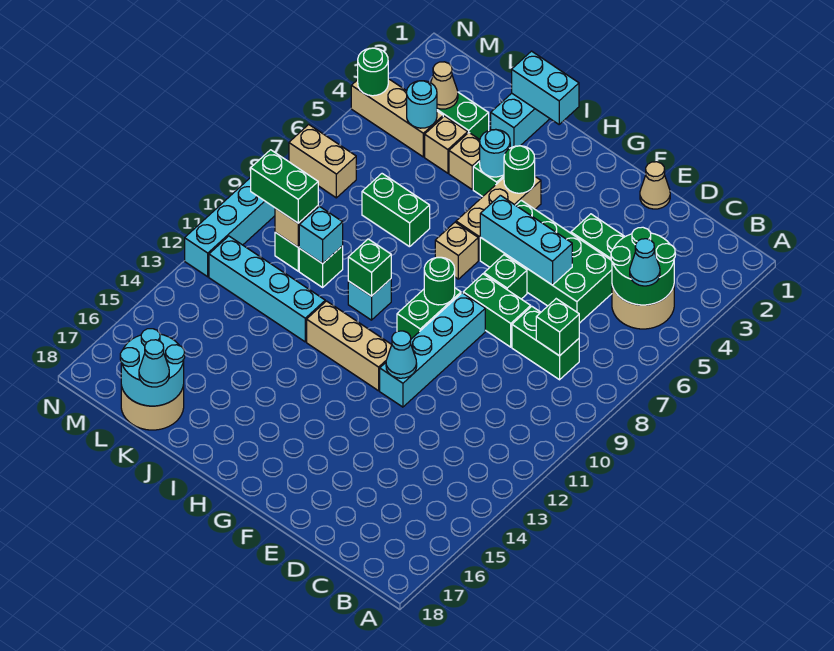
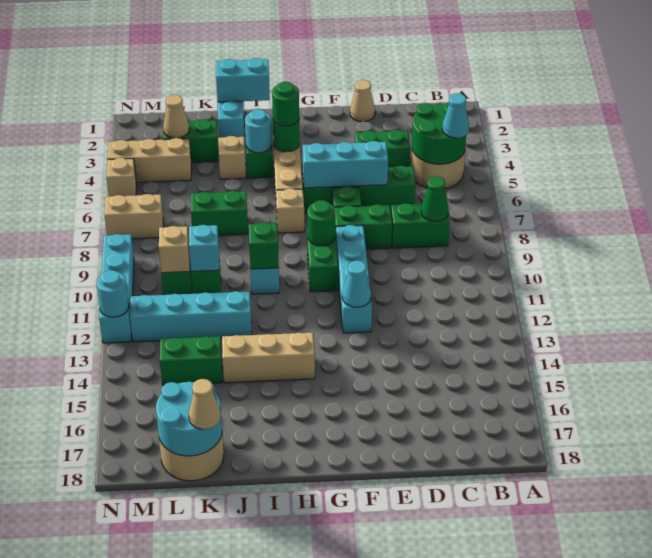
green 1x1 brick [536,299,579,356] -> green 1x1 cone [421,176,448,221]
green 2x4 brick [480,200,612,323] -> green 1x4 brick [303,166,415,213]
tan 1x3 brick [307,301,392,391] -> tan 1x3 brick moved to [222,333,315,383]
tan 1x1 brick [425,116,468,173] -> tan 1x1 brick moved to [107,158,136,196]
cyan 1x1 cone [139,340,169,387] -> tan 1x1 cone [189,379,221,429]
cyan 1x1 round brick [407,81,437,128] -> cyan 1x1 round brick moved to [96,270,129,317]
green 1x2 brick [251,150,318,223] -> green 1x2 brick moved to [160,336,222,385]
green 1x1 round brick [358,48,388,96] -> green 1x1 round brick moved to [272,82,299,126]

